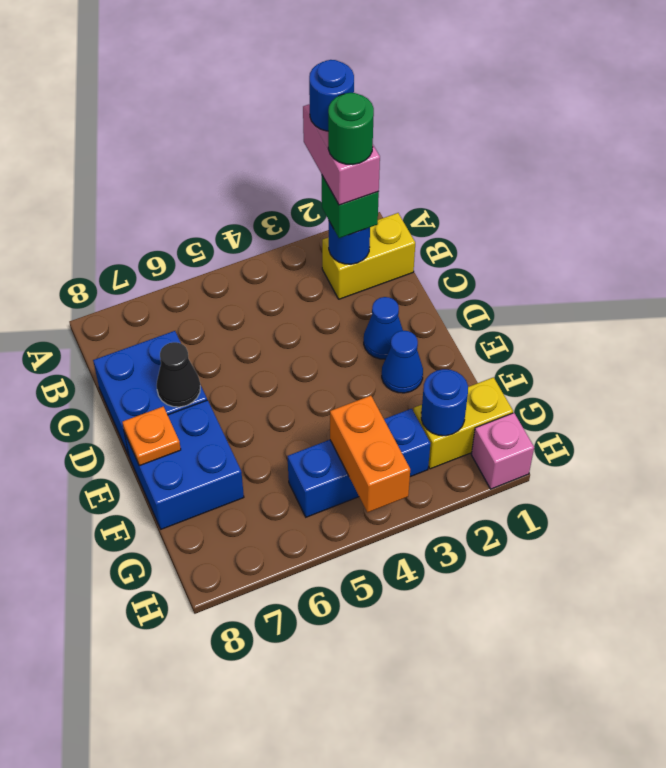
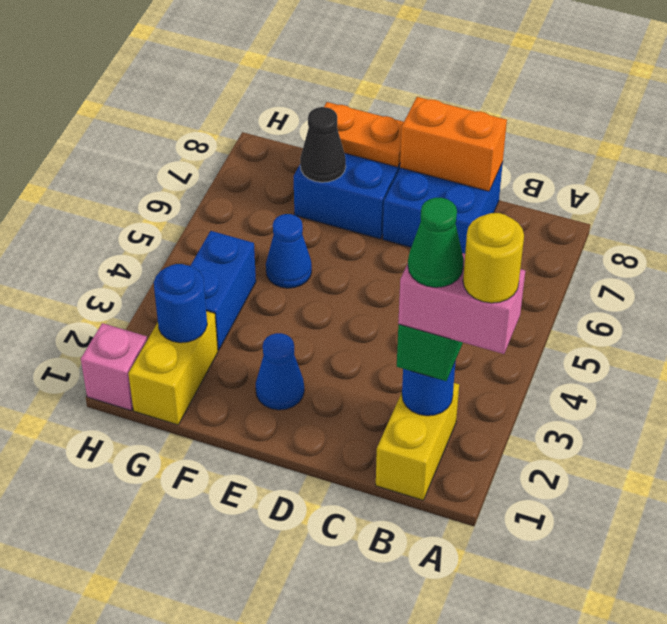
blue 1x1 round brick [309,60,354,131] -> yellow 1x1 round brick [463,213,524,303]
green 1x1 round brick [328,93,374,165] -> green 1x1 cone [408,198,464,287]
blue 1x1 cone [364,297,403,359] -> blue 1x1 cone moved to [266,214,312,288]
black 1x1 cone [156,342,200,407] -> black 1x1 cone moved to [300,107,346,182]
orange 1x1 plate [122,406,181,466] -> orange 1x2 plate [324,102,404,167]
blue 1x3 brick [288,409,431,517] -> blue 1x2 brick [190,231,256,350]
orange 1x2 brick [330,396,410,512] -> orange 1x2 brick moved to [400,97,507,191]

